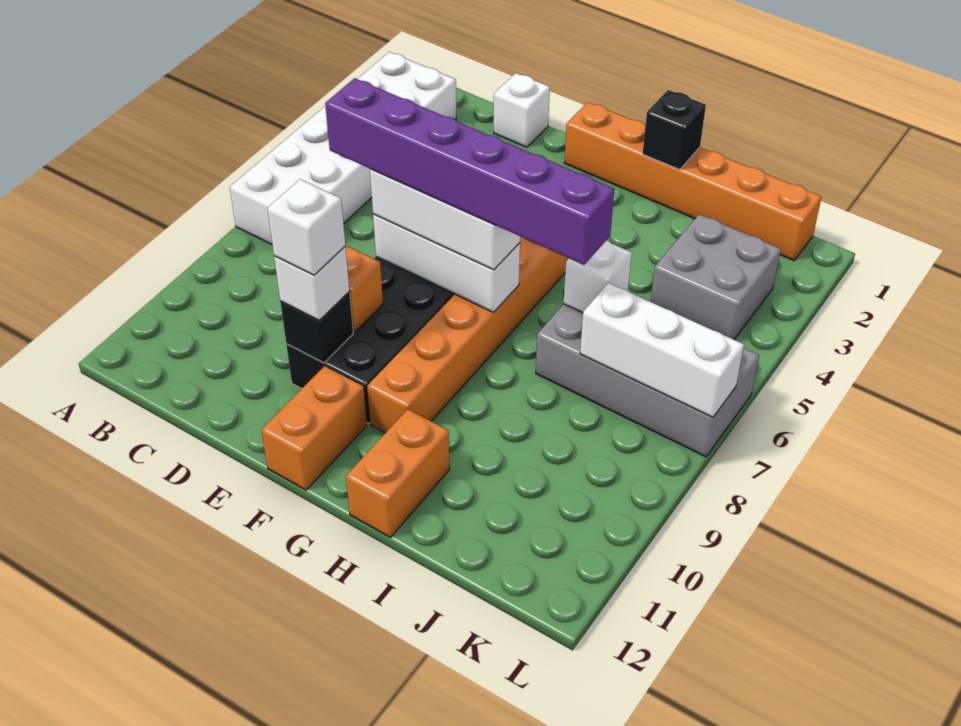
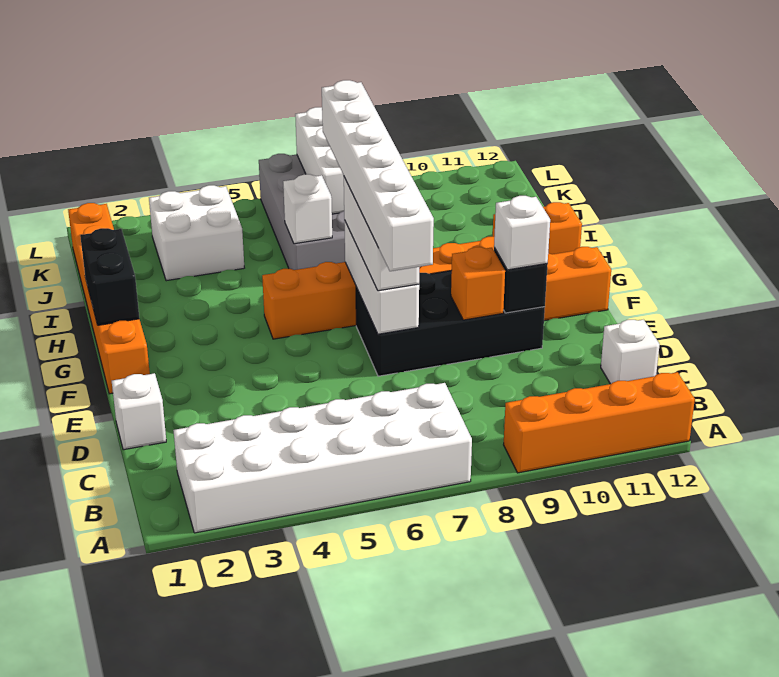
none -> orange 1x4 brick [504,372,695,473]
purple 1x6 brick [325,78,614,265] -> white 1x6 brick [322,80,434,271]
white 1x1 brick [267,179,345,275] -> white 1x1 brick moved to [601,320,660,384]
black 1x1 brick [643,90,706,170] -> black 1x2 brick [80,228,139,325]
grey 2x2 brick [651,214,781,340] -> white 2x2 brick [149,185,244,281]

